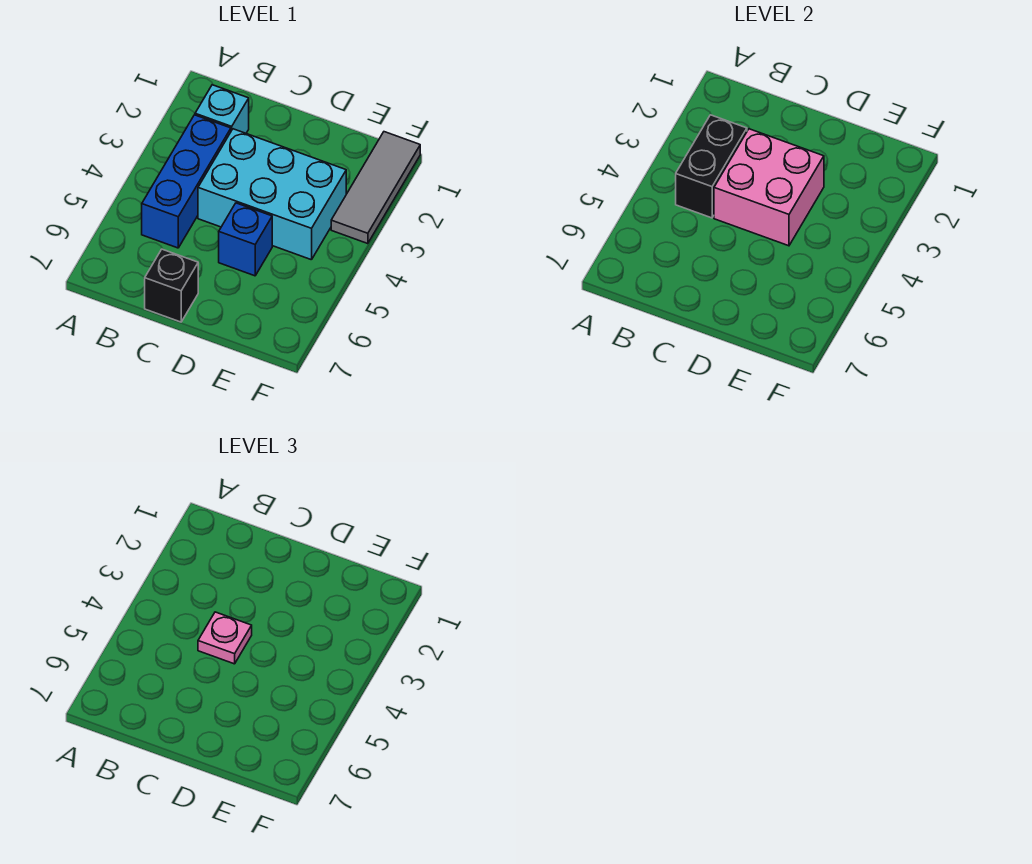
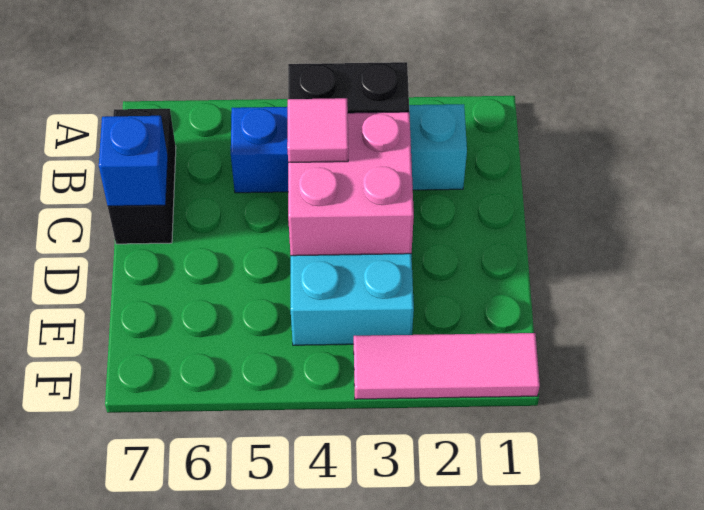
pink 1x1 plate [198,612,252,664] -> pink 1x1 tile [287,98,348,163]
black 1x1 brick [145,249,198,322] -> black 1x2 brick [108,109,176,244]
blue 1x1 brick [219,203,272,276] -> blue 1x1 brick moved to [99,116,168,206]
grey 1x3 tile [331,132,420,244] -> pink 1x3 tile [354,333,540,399]

